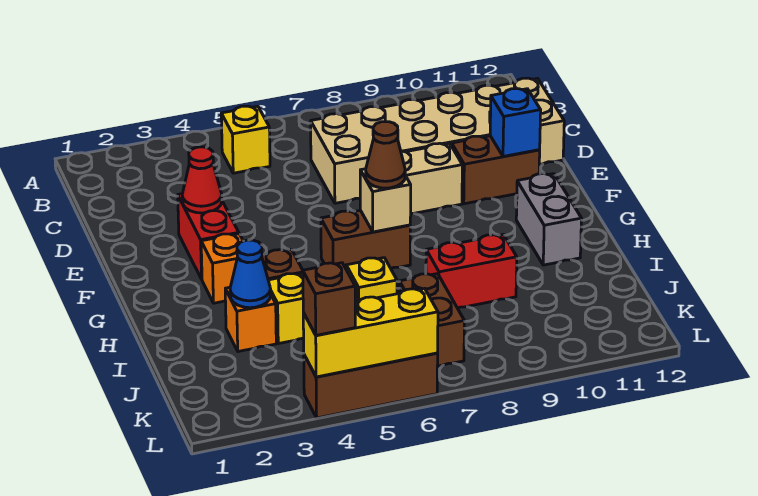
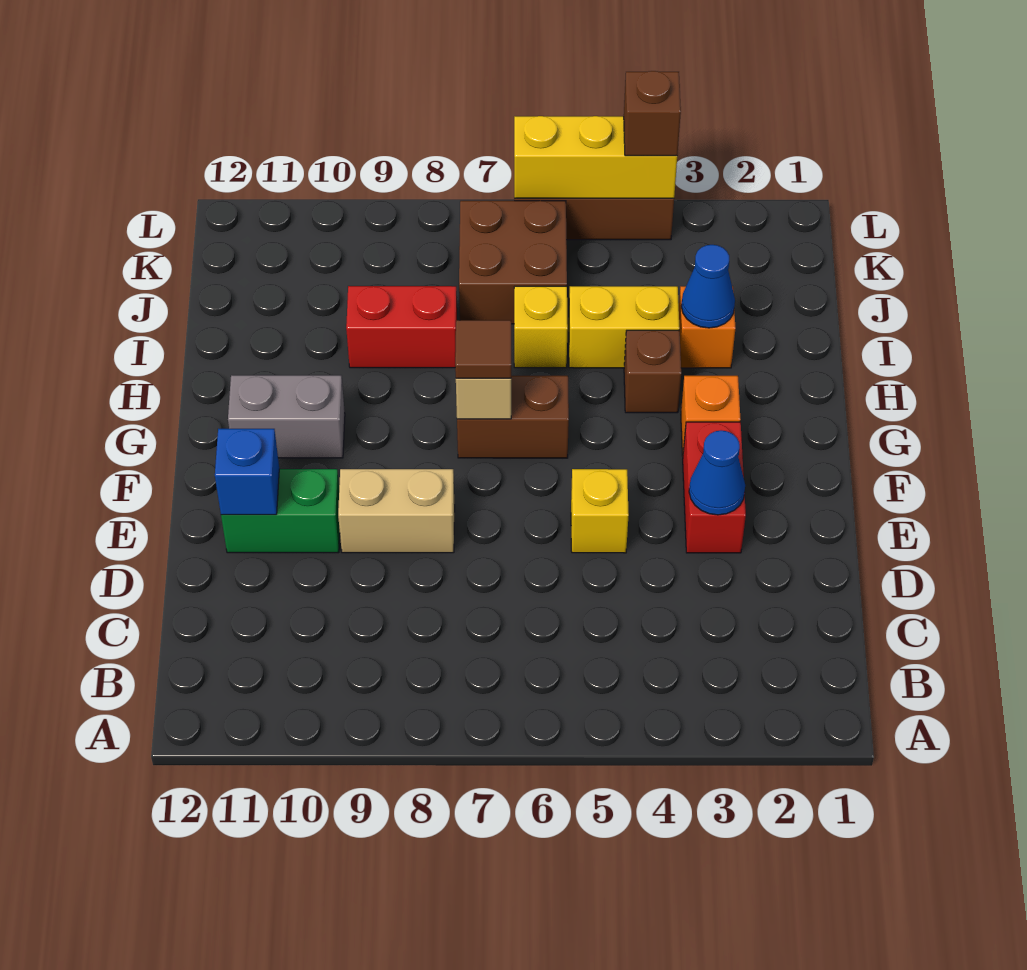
yellow 1x1 brick [221,106,270,173] -> yellow 1x1 brick moved to [571,469,629,553]
tan 2x6 brick [311,78,564,203] -> none
red 1x1 cone [182,147,222,213] -> blue 1x1 cone [689,430,745,515]
brown 1x2 brick [452,136,540,204] -> green 1x2 brick [221,469,340,553]
brown 1x1 cone [366,122,405,188] -> brown 1x1 tile [455,320,511,378]
grey 1x2 brick [516,174,582,265] -> grey 1x2 brick turned to [228,375,345,458]
brown 1x2 brick [400,274,464,366] -> brown 2x2 brick [459,201,567,324]

